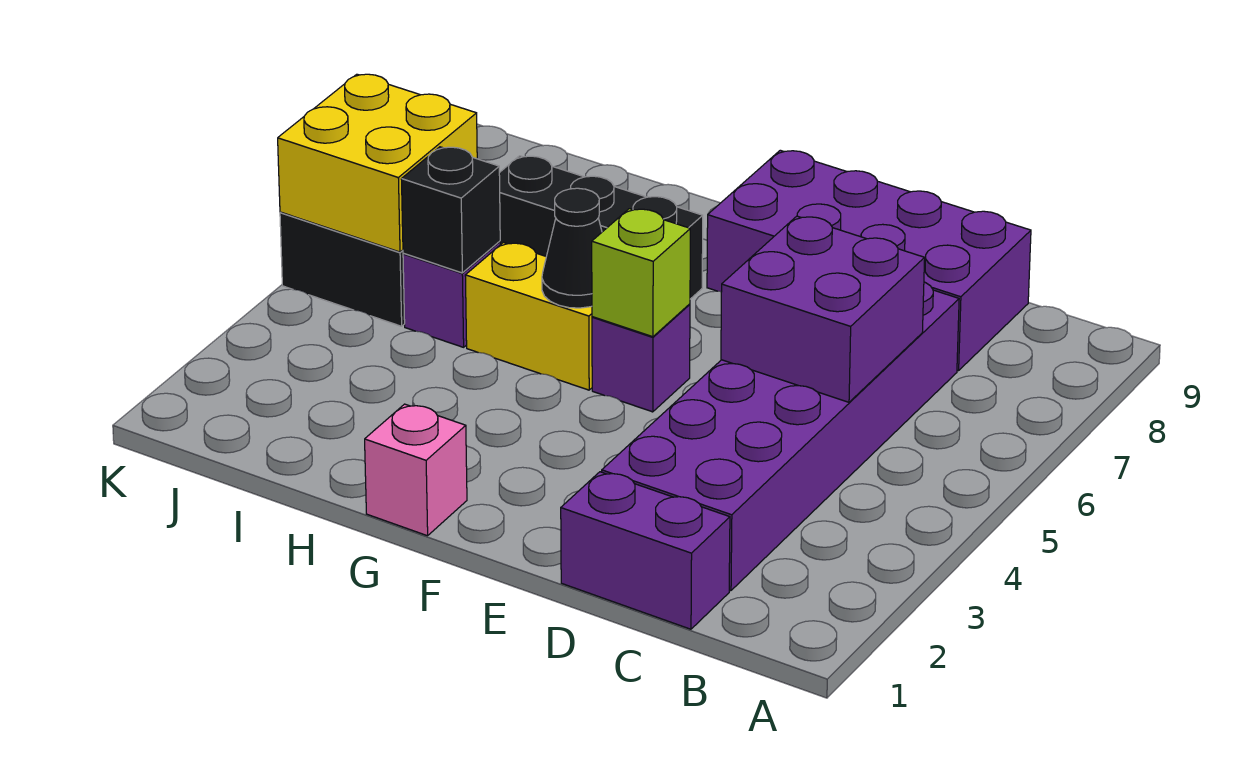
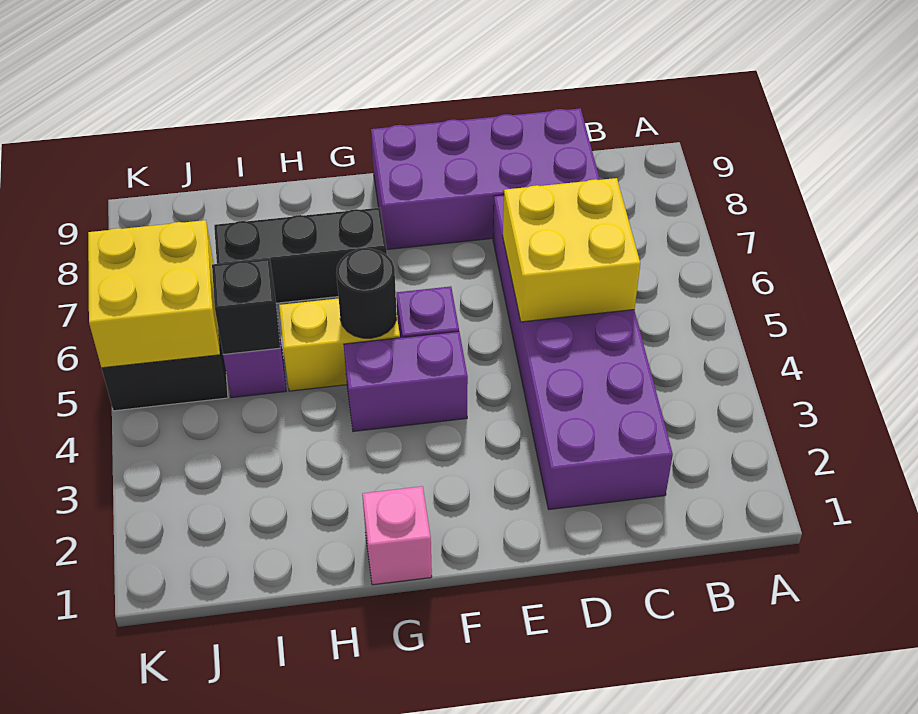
purple 1x2 brick [561,472,730,629] -> purple 1x2 brick moved to [344,331,468,431]
purple 2x2 brick [721,216,925,402] -> yellow 2x2 brick [503,178,640,322]
lime 1x1 brick [592,209,690,337] -> none
black 1x1 cone [542,188,602,308] -> black 1x1 round brick [336,248,397,338]

